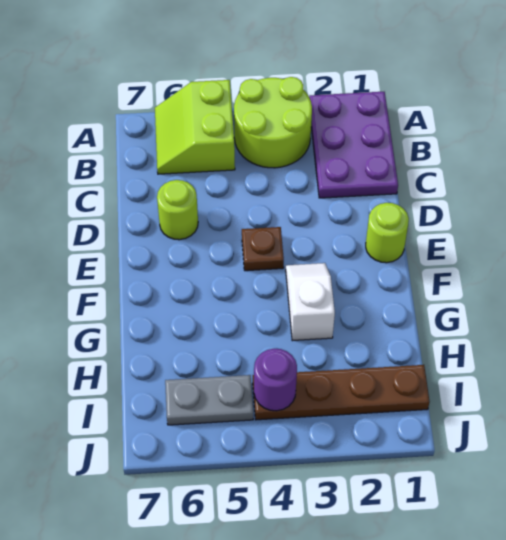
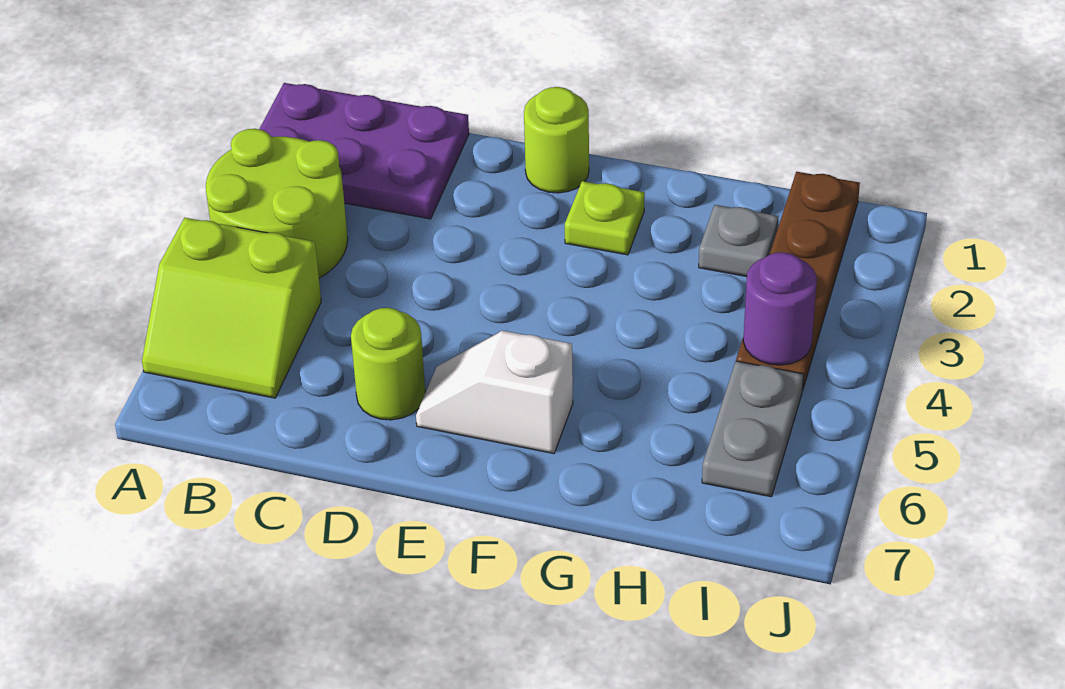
brown 1x1 plate [242,227,284,271] -> none
none -> lime 1x1 plate [565,181,645,255]
white 1x2 slope [286,263,335,341] -> white 1x2 slope moved to [416,330,573,454]
none -> grey 1x1 plate [699,205,778,277]

